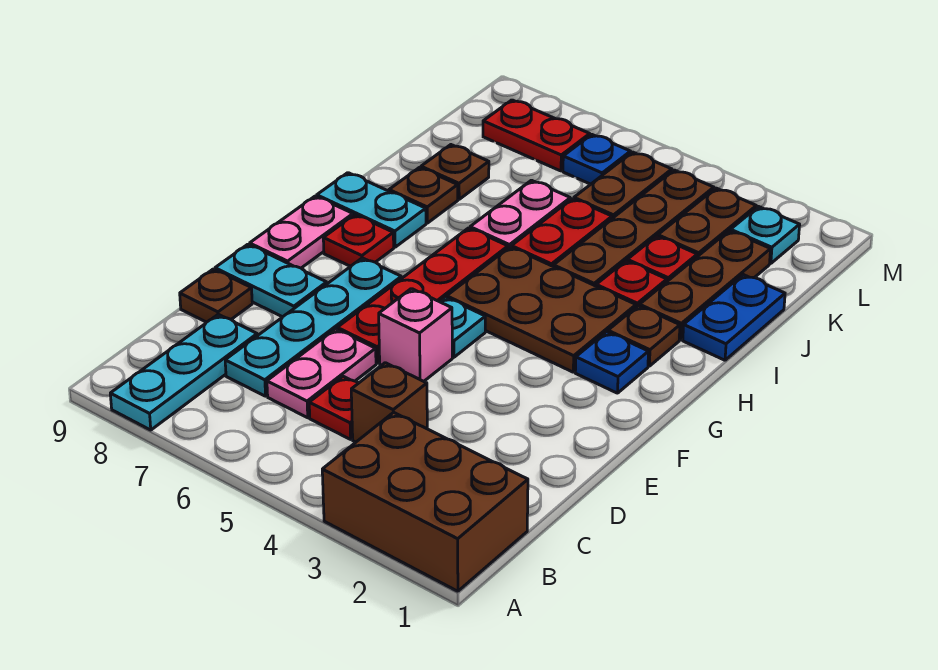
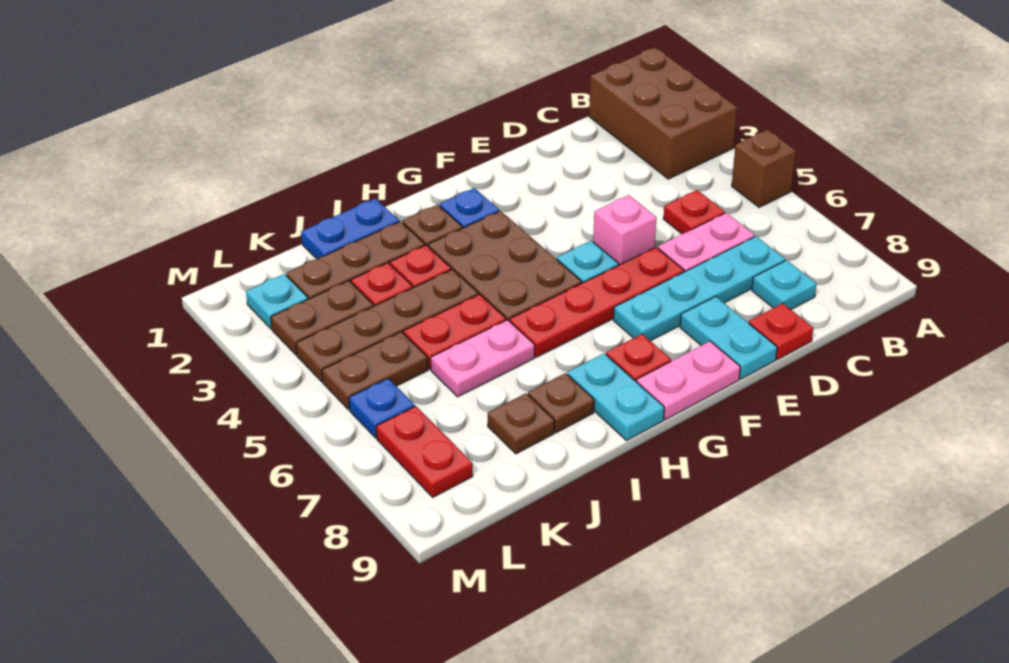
cyan 1x3 plate [110,314,257,430] -> cyan 1x1 plate [752,260,816,309]
brown 1x1 brick [351,363,427,442] -> brown 1x1 brick moved to [732,130,796,207]
brown 1x1 plate [180,269,252,322] -> red 1x1 plate [749,303,813,360]

